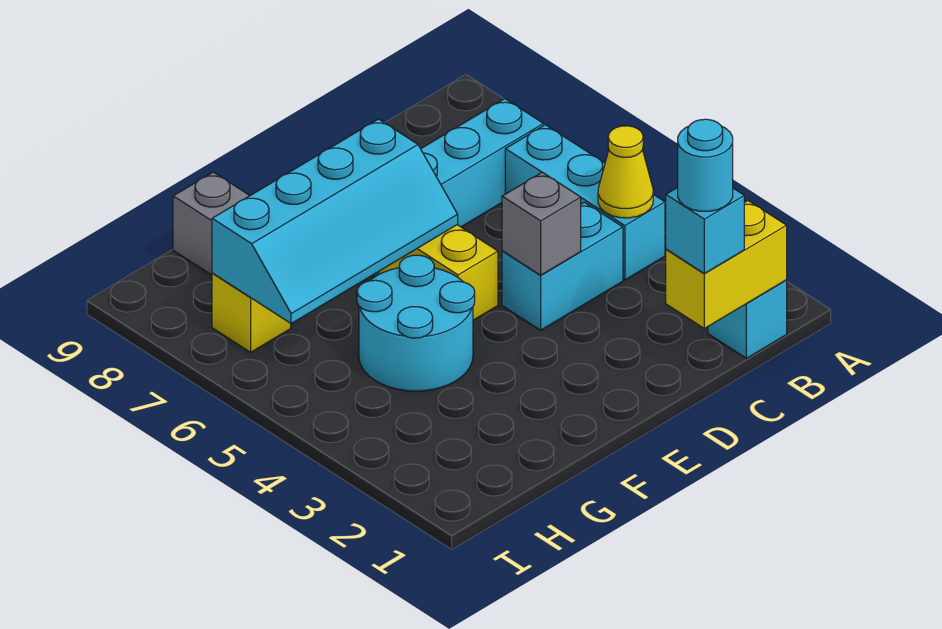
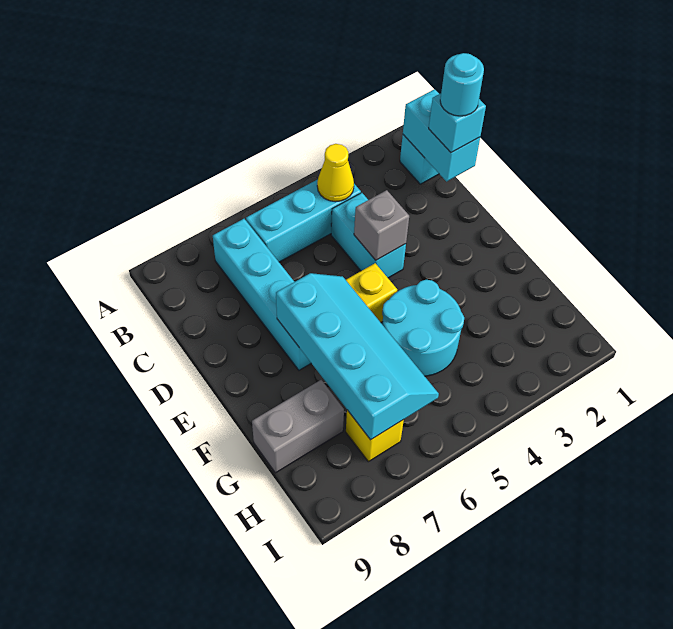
yellow 1x2 brick [666,201,787,328] -> cyan 1x2 brick [403,89,480,181]

